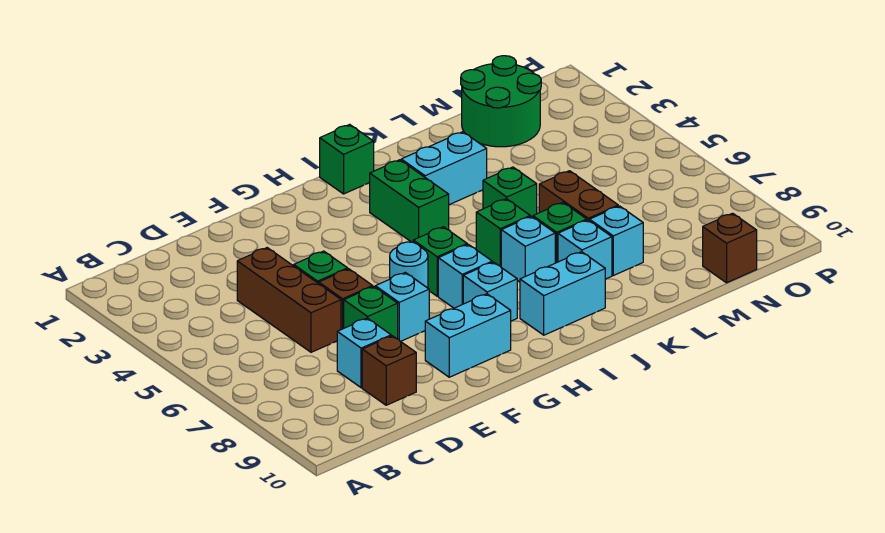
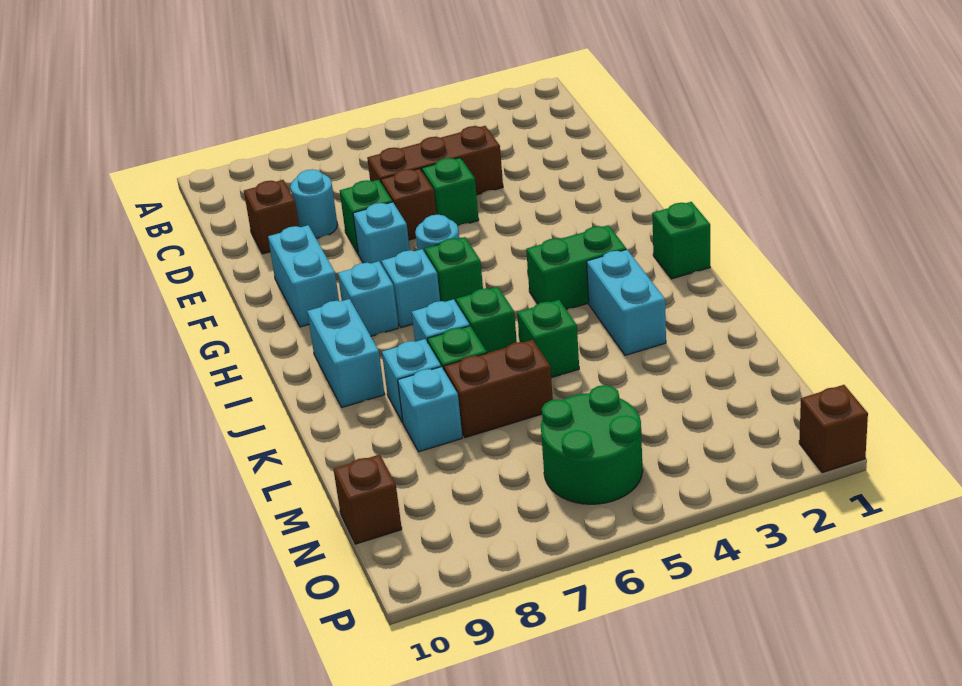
cyan 1x1 brick [337,318,391,388] -> cyan 1x1 round brick [290,169,338,238]
green 2x2 round brick [461,56,541,147] -> green 2x2 round brick moved to [541,385,643,504]
none -> brown 1x1 brick [799,385,868,473]

